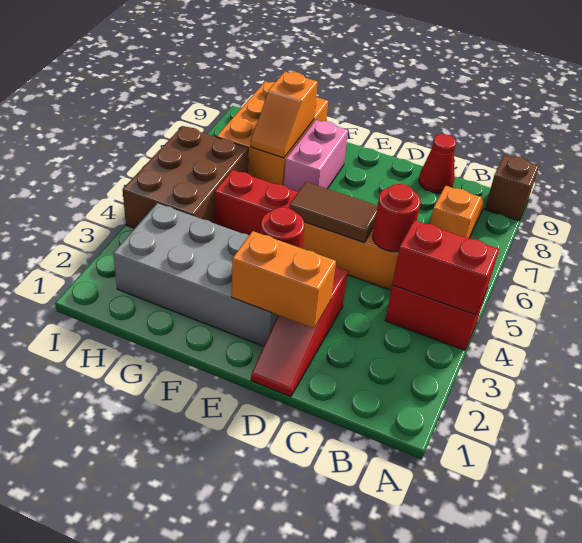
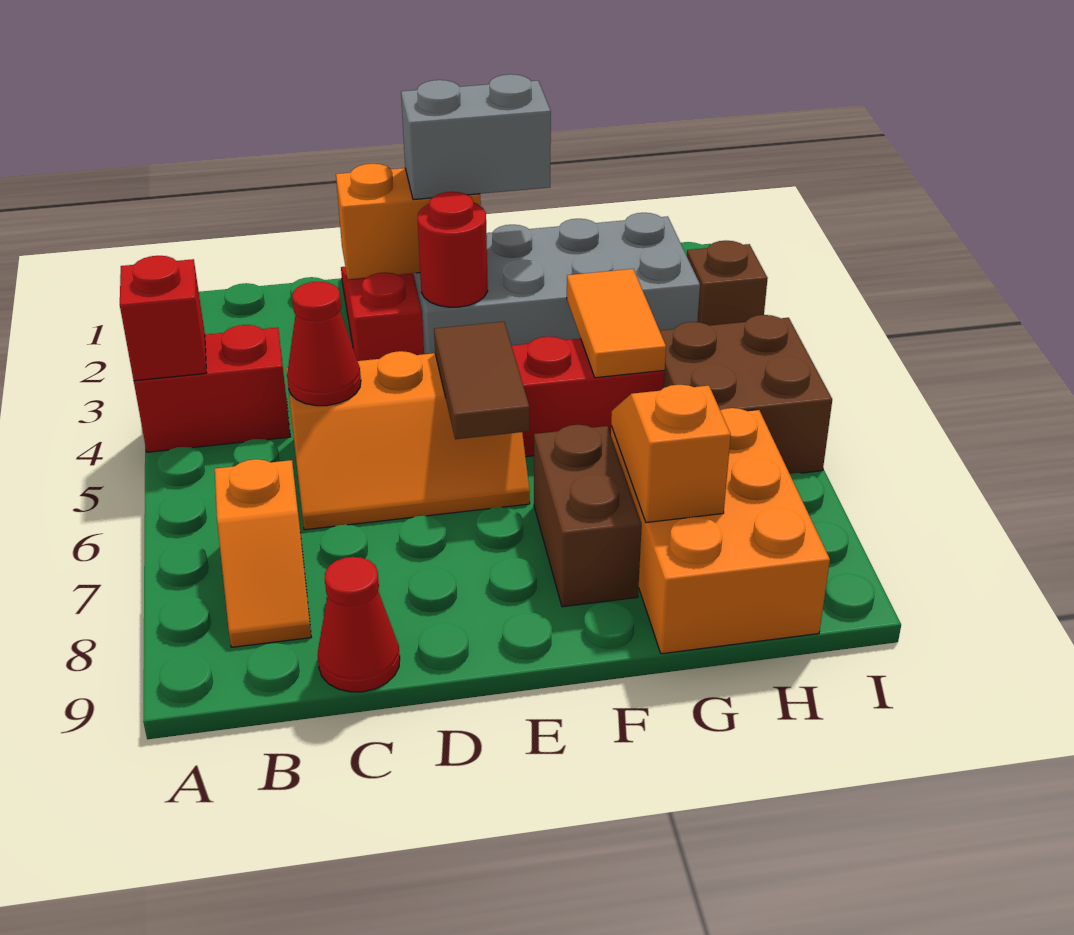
red 1x2 brick [392,221,499,315] -> red 1x1 brick [120,256,206,381]
brown 1x1 brick [485,155,539,221] -> brown 1x1 brick moved to [687,241,768,326]
red 1x1 round brick [372,184,421,252] -> red 1x1 cone [287,282,361,406]
brown 1x2 tile [289,182,377,243] -> brown 1x2 tile turned to [434,322,530,439]
none -> grey 1x2 brick [401,74,551,200]
pink 1x2 brick [284,120,348,192] -> brown 1x2 brick [534,425,642,607]
none -> orange 1x2 tile [567,269,666,378]
brown 2x3 brick [123,126,248,229] -> brown 2x2 brick [660,315,832,474]

